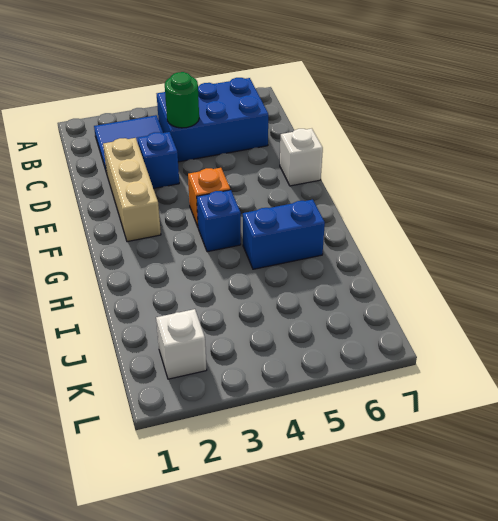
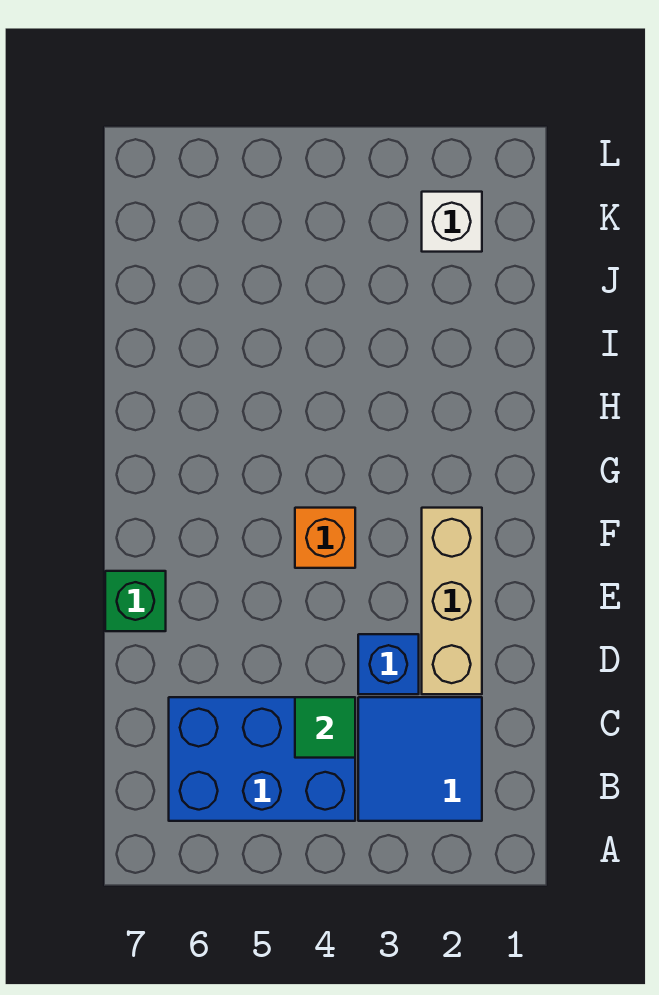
green 1x1 round brick [165,72,199,128] -> green 1x1 tile [295,697,355,758]
white 1x1 brick [280,129,323,186] -> green 1x1 brick [105,571,166,631]
blue 1x1 brick [197,190,241,252] -> none
blue 1x2 brick [243,200,325,269] -> none

